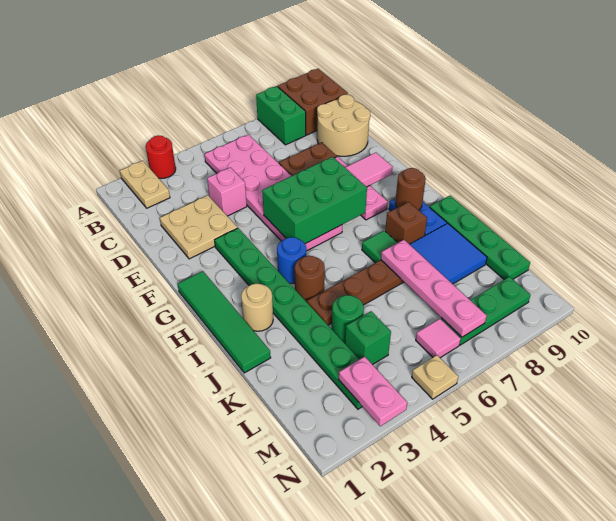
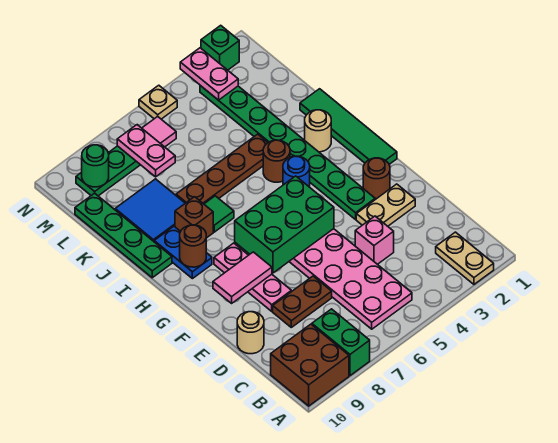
red 1x1 round brick [146,135,176,179] -> none
tan 2x2 round brick [317,95,370,156] -> tan 1x1 round brick [237,312,264,354]
tan 2x2 plate [160,195,238,259] -> tan 1x2 plate [356,184,415,226]
none -> brown 1x1 round brick [363,158,390,199]
pink 1x4 plate [381,240,487,337] -> pink 1x2 plate [117,125,175,177]
green 1x1 round brick [332,295,364,343] -> green 1x1 round brick moved to [82,145,109,187]
green 1x1 brick [345,311,391,365] -> green 1x1 brick moved to [201,25,239,70]

